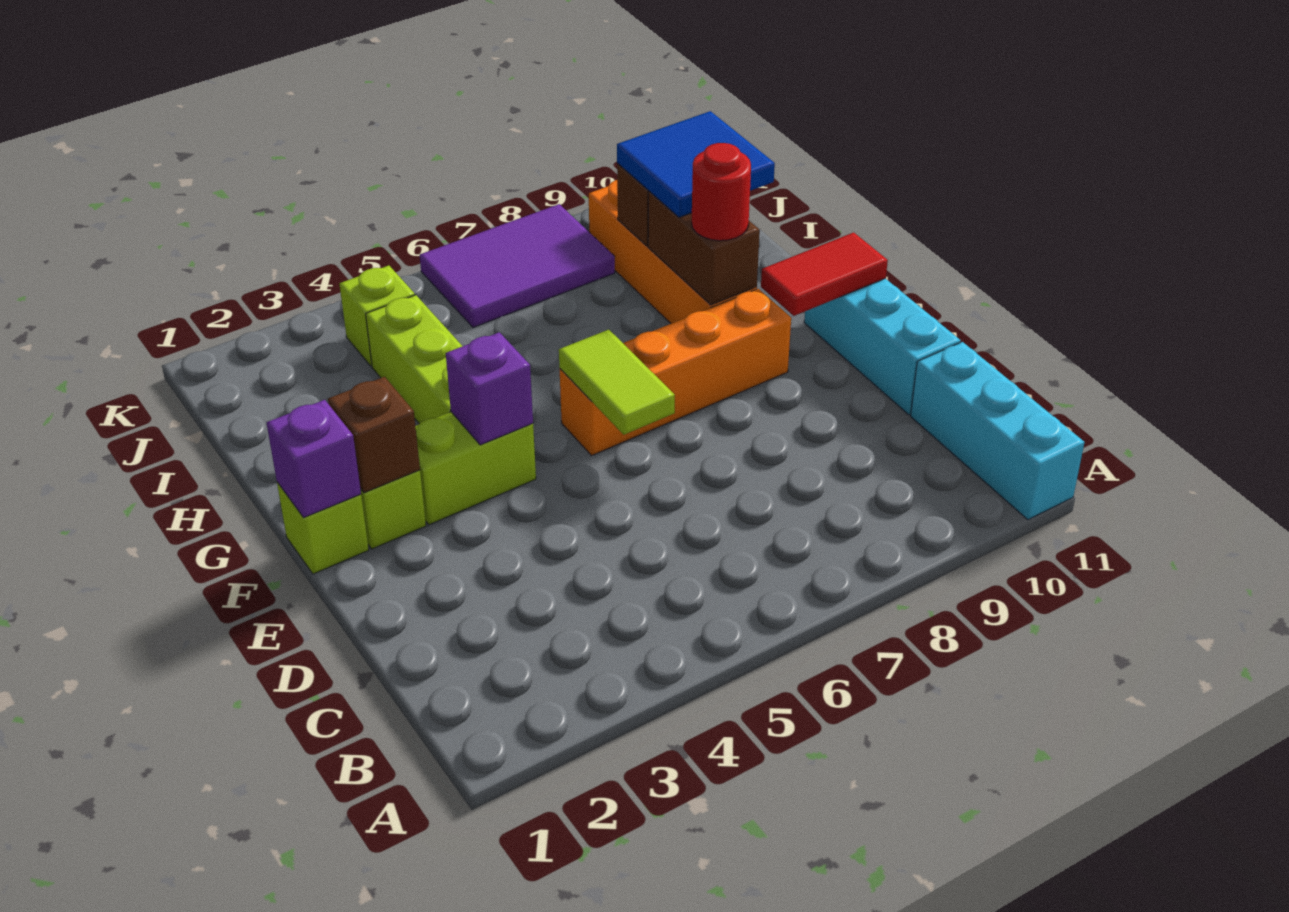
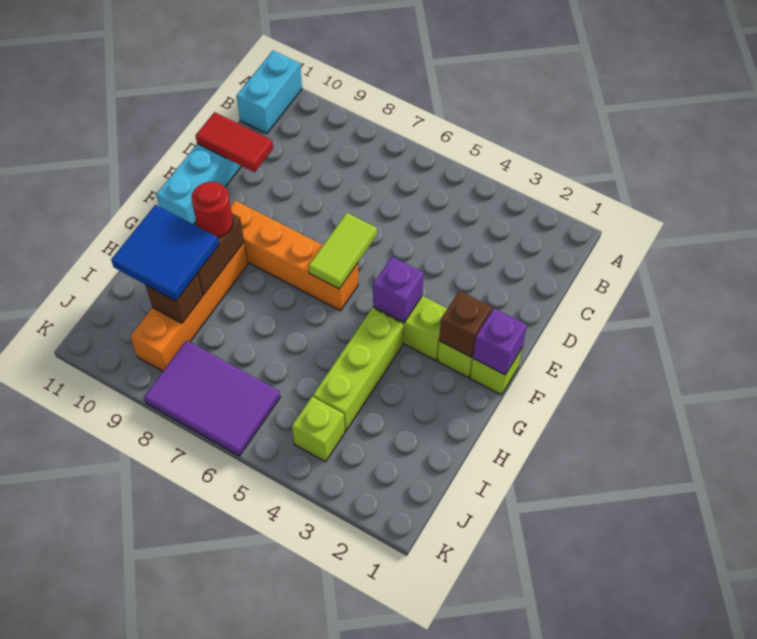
cyan 1x3 brick [911,342,1085,520] -> cyan 1x2 brick [236,51,302,134]
red 1x2 tile [761,232,888,316] -> red 1x2 tile moved to [196,112,273,172]

